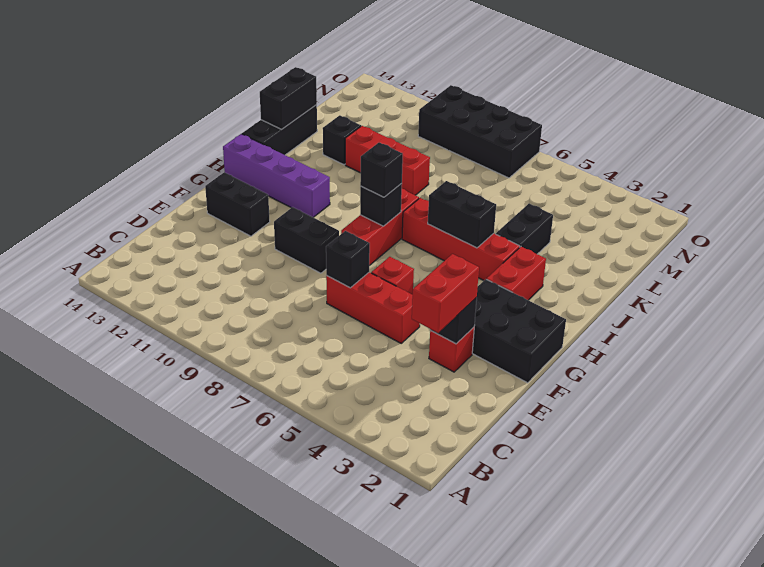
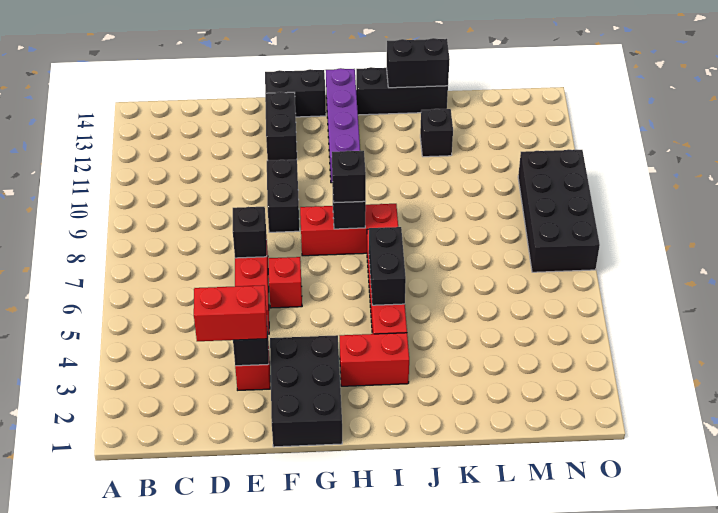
black 1x2 brick [496,204,553,254] -> black 1x2 brick moved to [265,69,326,117]
red 1x3 brick [345,126,430,195] -> none

